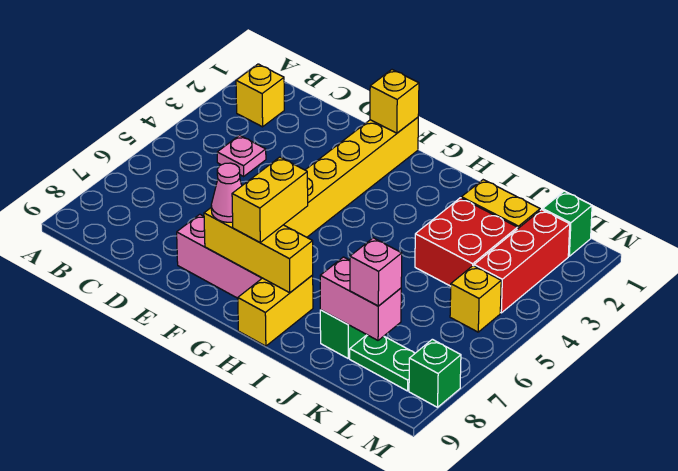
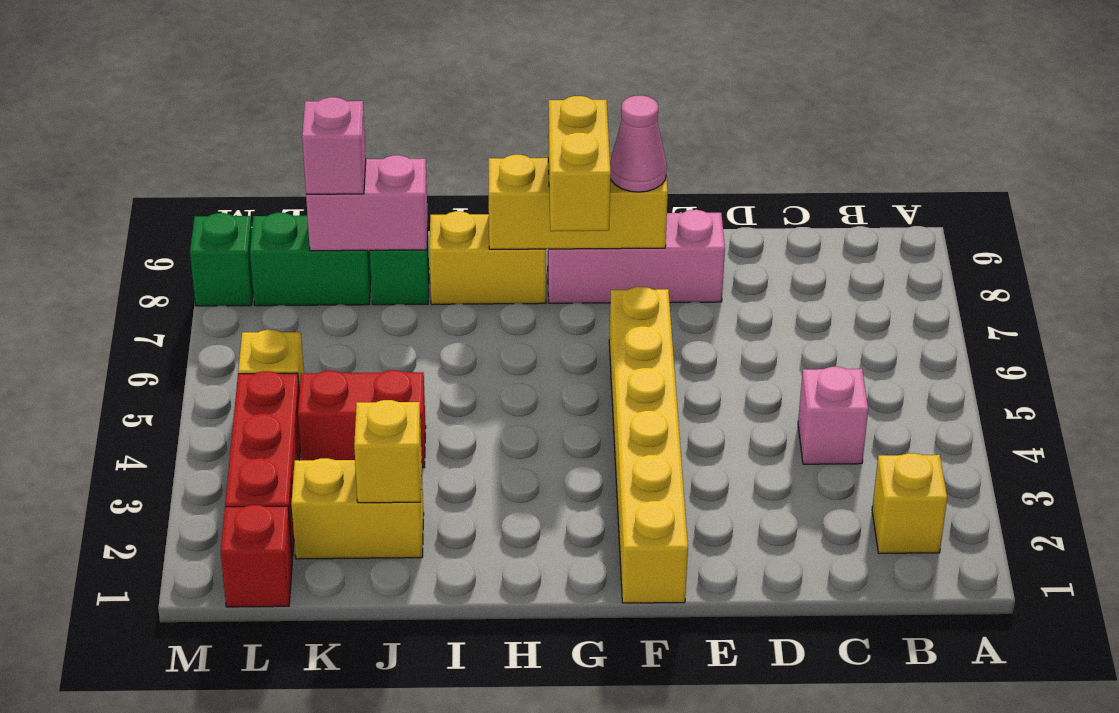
pink 1x1 plate [217,135,266,176] -> pink 1x1 brick [798,367,868,464]
yellow 1x1 brick [370,70,419,133] -> yellow 1x1 brick moved to [354,400,422,503]
yellow 1x2 brick [238,275,313,346] -> yellow 1x2 brick turned to [430,211,546,304]
red 2x2 brick [415,198,518,286] -> red 1x2 brick [298,370,426,468]
green 1x2 plate [350,335,415,391] -> green 1x2 brick [250,213,371,306]
green 1x1 brick [543,191,592,256] -> red 1x1 brick [221,505,292,607]

